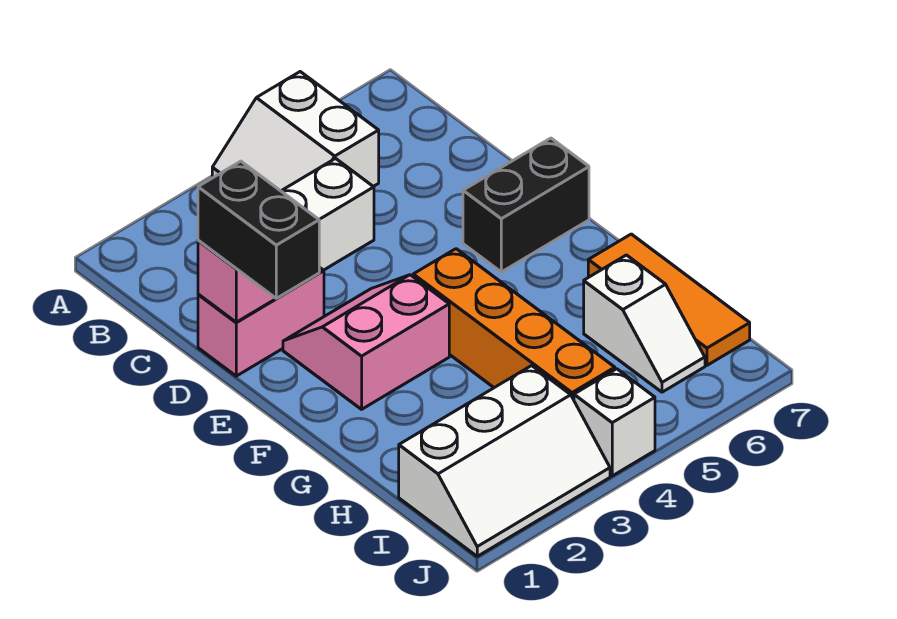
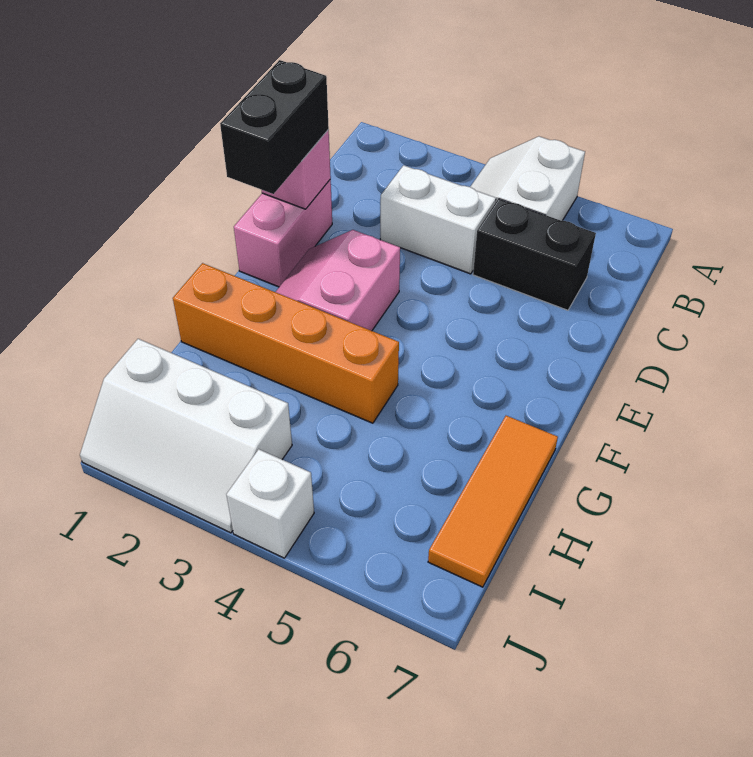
pink 1x2 brick [198,267,324,376] -> pink 1x2 brick turned to [234,179,332,287]
pink 2x2 slope [283,275,449,409] -> pink 2x2 slope turned to [276,230,400,331]
black 1x2 brick [463,138,589,272] -> black 1x2 brick moved to [473,199,596,310]
orange 1x4 brick [413,249,615,400] -> orange 1x4 brick turned to [173,263,399,423]
white 1x2 slope [584,255,705,392] -> none

